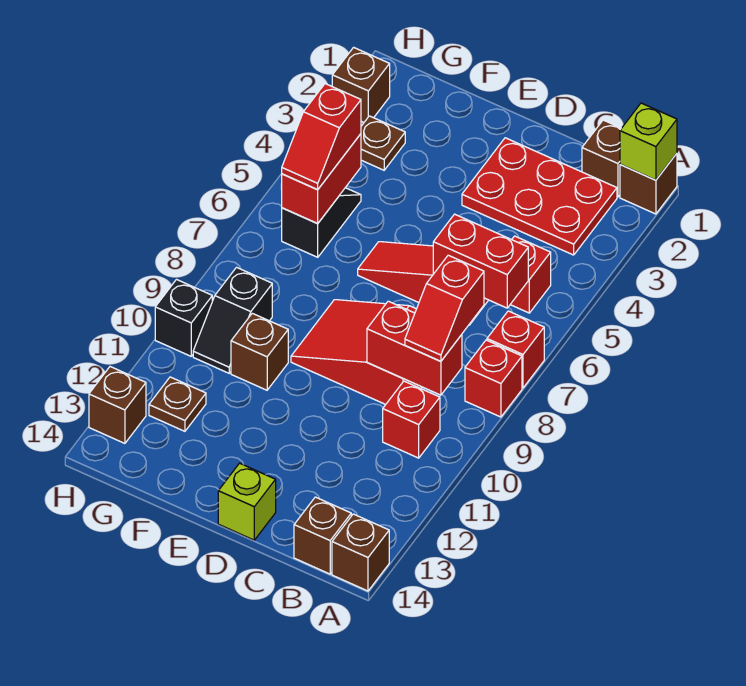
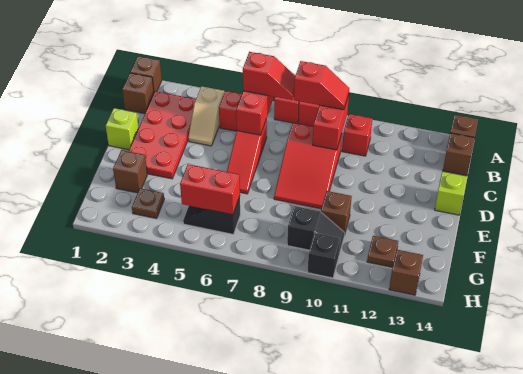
lime 1x1 brick [620,103,677,180] -> lime 1x1 brick moved to [106,108,139,150]
red 2x3 plate [462,138,617,255] -> red 2x4 plate [129,91,196,179]
none -> tan 1x2 slope [188,86,224,146]
red 1x2 slope [282,84,361,190] -> red 1x2 slope moved to [243,52,295,100]
brown 1x1 brick [332,47,390,122] -> brown 1x1 brick moved to [113,150,147,193]

